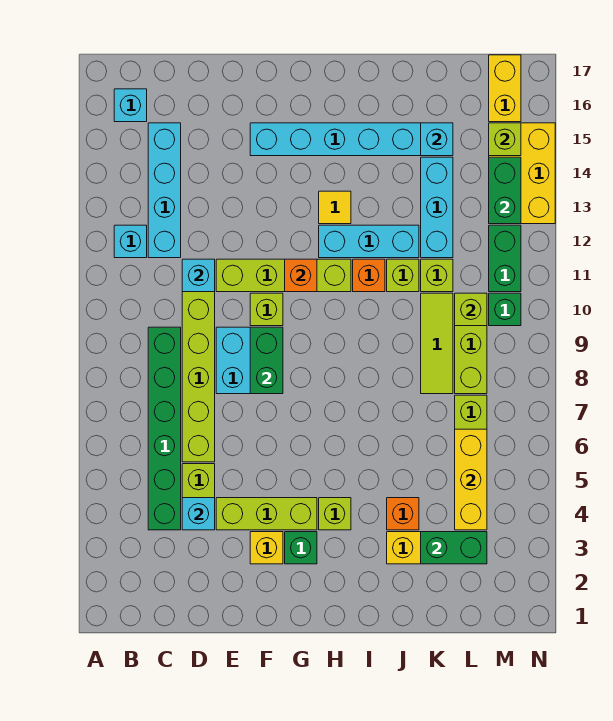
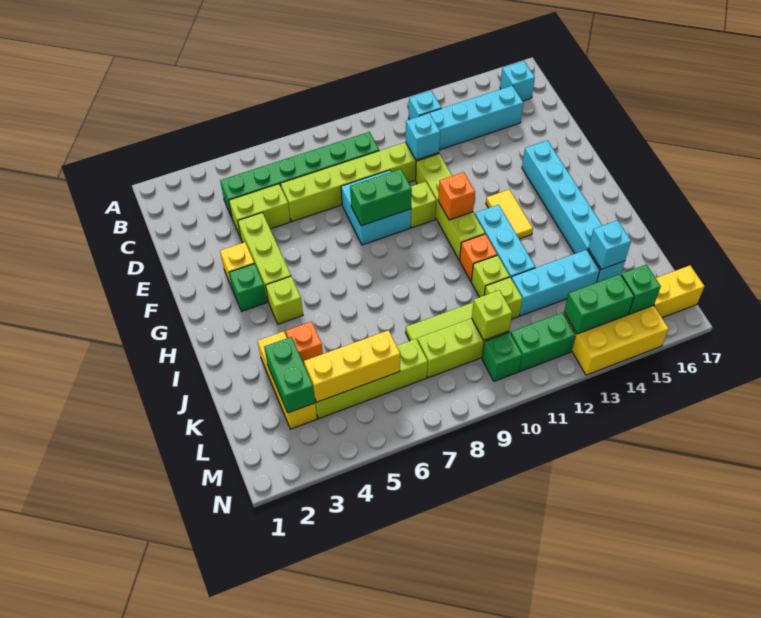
cyan 1x1 brick [182,498,215,530] -> none
yellow 1x1 tile [319,191,351,224] -> yellow 1x2 tile [486,189,533,239]
lime 1x1 brick [489,123,521,156] -> green 1x1 brick [621,265,661,314]

